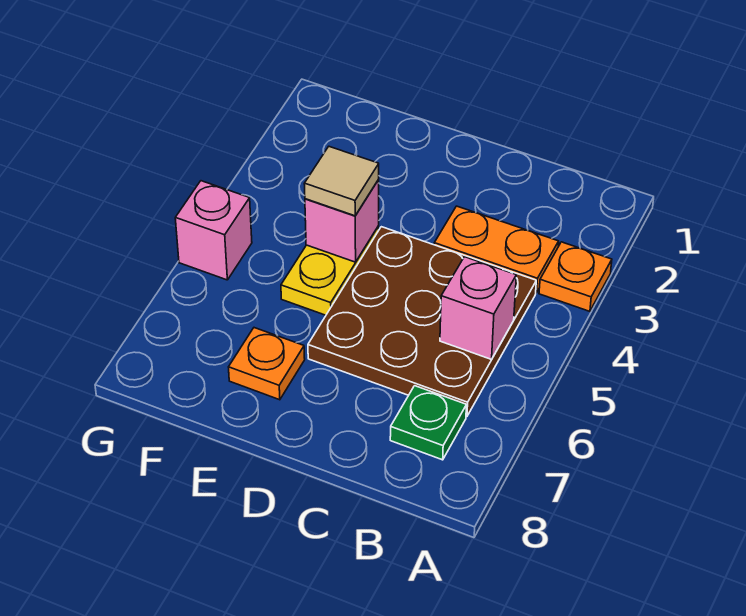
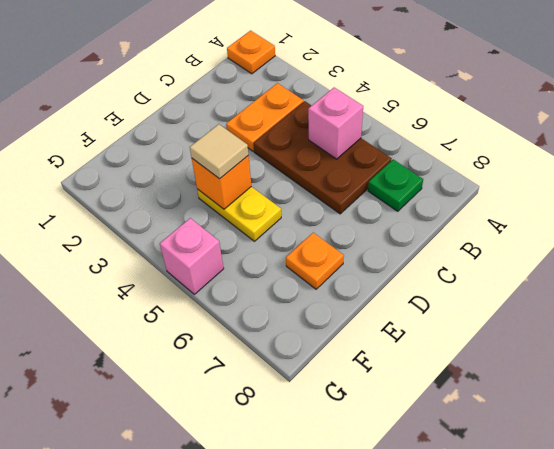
orange 1x1 plate [539,242,612,311] -> orange 1x1 plate moved to [227,31,275,74]
brown 3x3 plate [308,227,536,416] -> brown 2x3 plate [254,101,392,214]
pink 1x1 brick [305,179,379,262] -> orange 1x1 brick [192,156,251,209]

